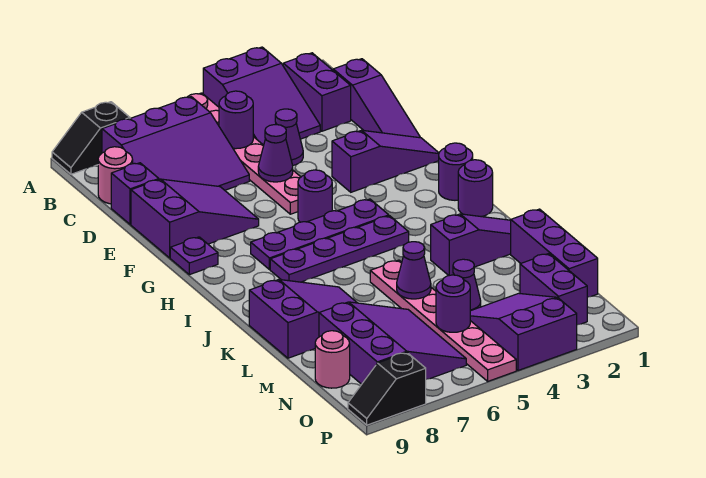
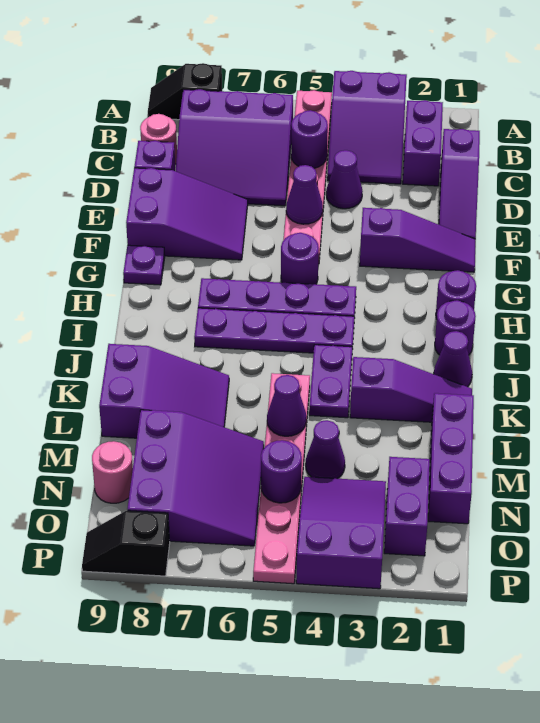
none -> purple 1x1 cone [434,331,472,387]
none -> purple 1x2 plate [309,345,352,418]

